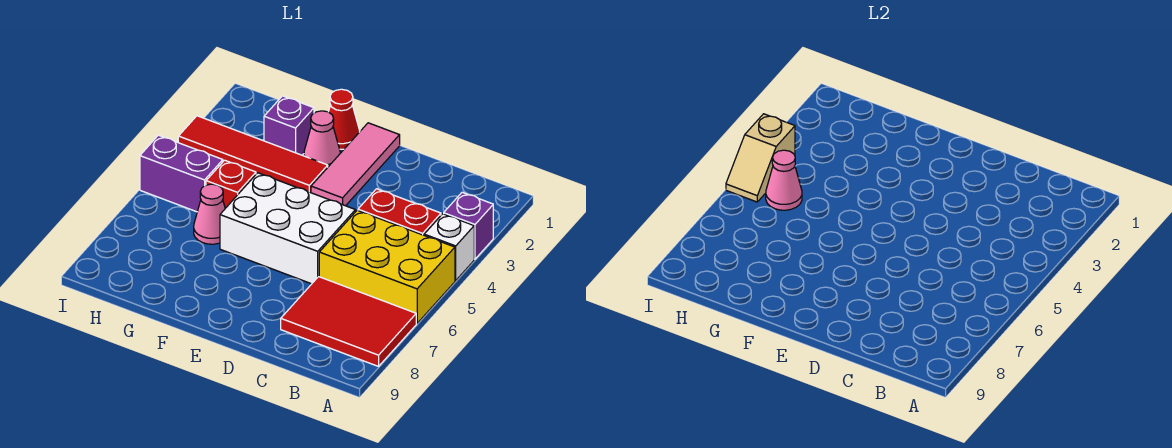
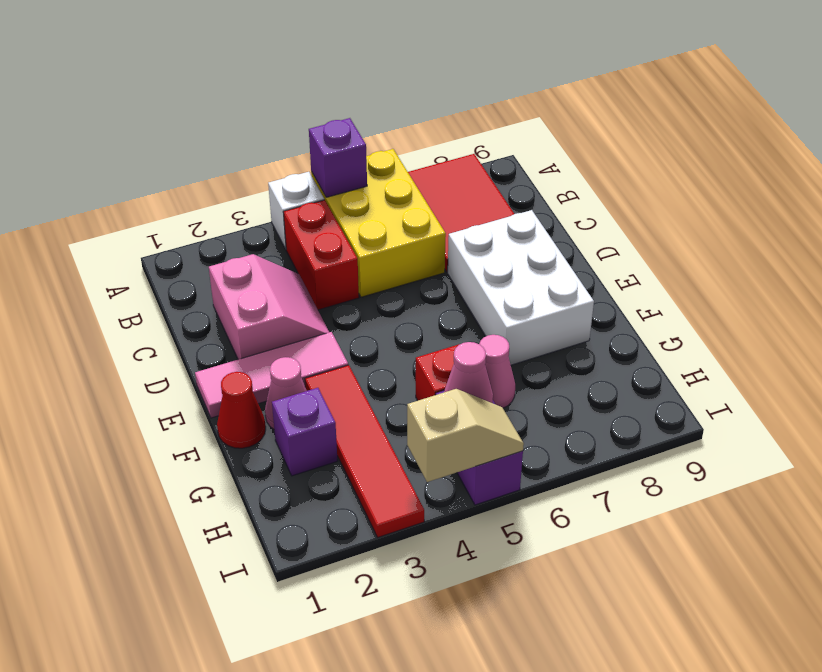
purple 1x1 brick [444,192,493,259] -> purple 1x1 brick moved to [309,118,367,197]
none -> pink 2x2 slope [209,254,329,359]
white 2x3 brick [220,173,355,284] -> white 2x3 brick moved to [448,210,594,365]

